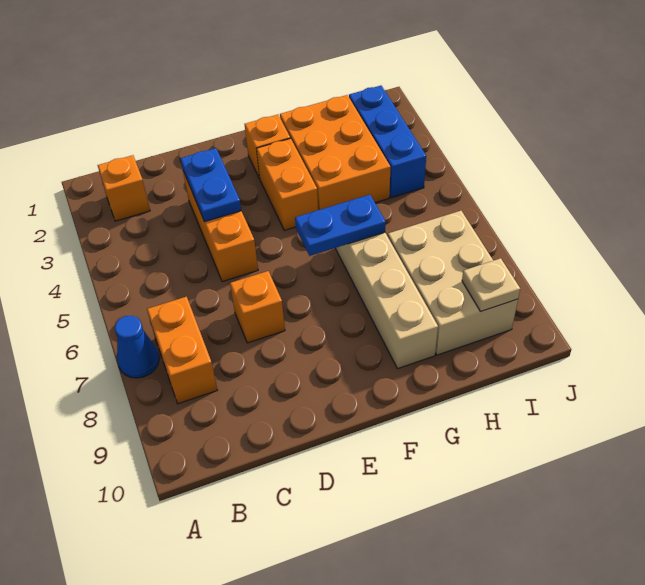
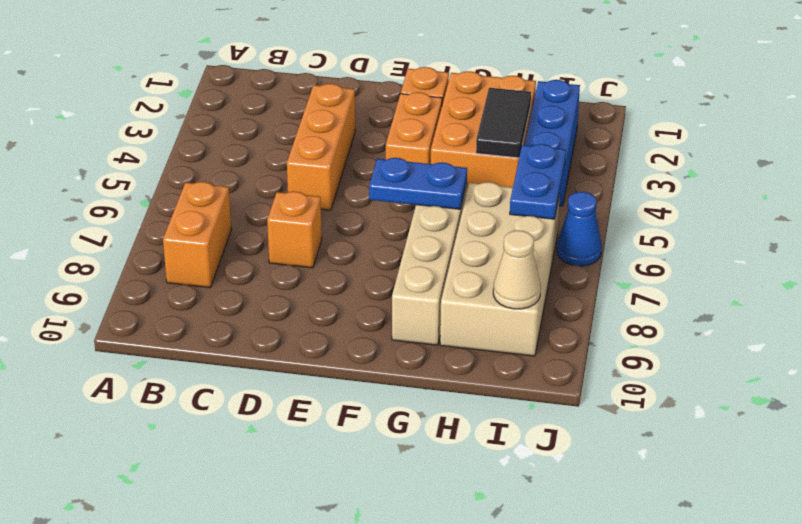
blue 1x1 cone [115,315,159,378] -> blue 1x1 cone moved to [557,192,602,266]
orange 1x1 brick [98,155,150,221] -> none
blue 1x2 plate [180,148,241,222] -> blue 1x2 plate moved to [510,144,566,219]
none -> black 1x2 tile [476,88,531,158]
tan 2x3 brick [388,211,518,355] -> tan 2x4 brick [440,182,560,356]
tan 1x1 plate [462,258,520,311] -> tan 1x1 cone [493,230,541,309]

